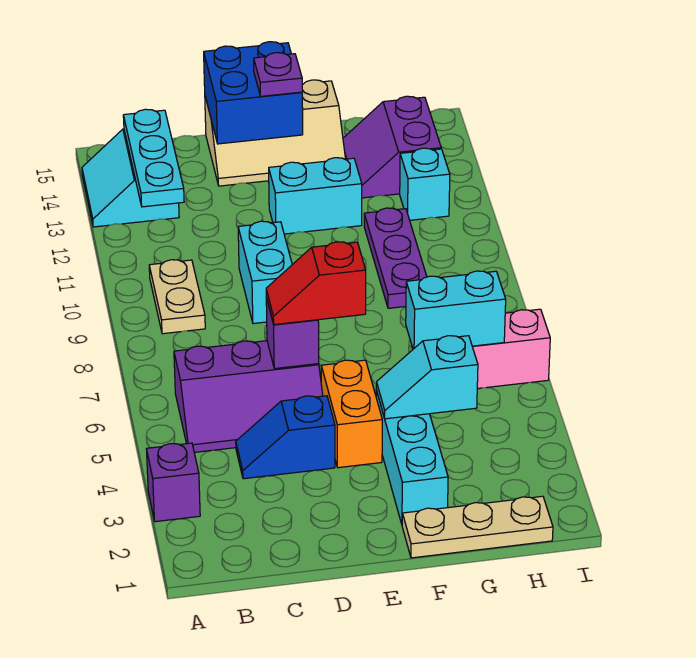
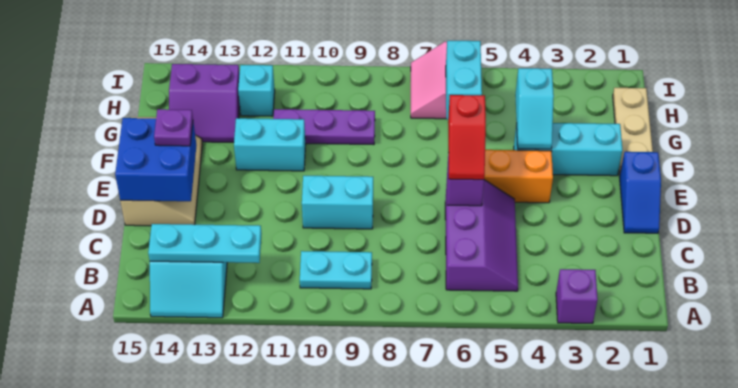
tan 1x2 plate [149,260,205,334] -> cyan 1x2 plate [300,251,372,289]
blue 1x2 slope [236,396,335,479] -> blue 1x2 slope moved to [619,152,661,233]
cyan 1x2 brick [269,158,362,234] -> cyan 1x2 brick turned to [234,118,306,171]

